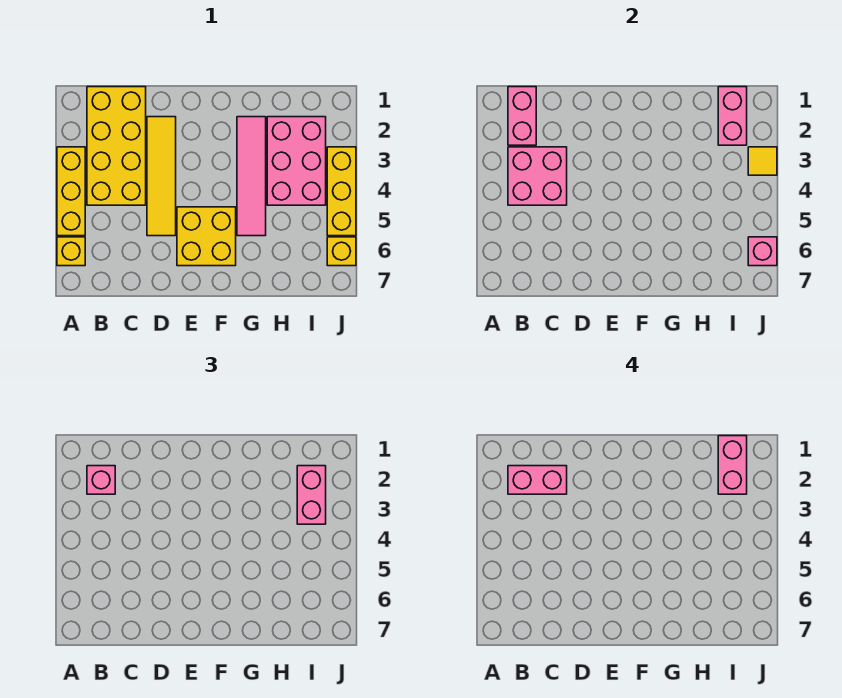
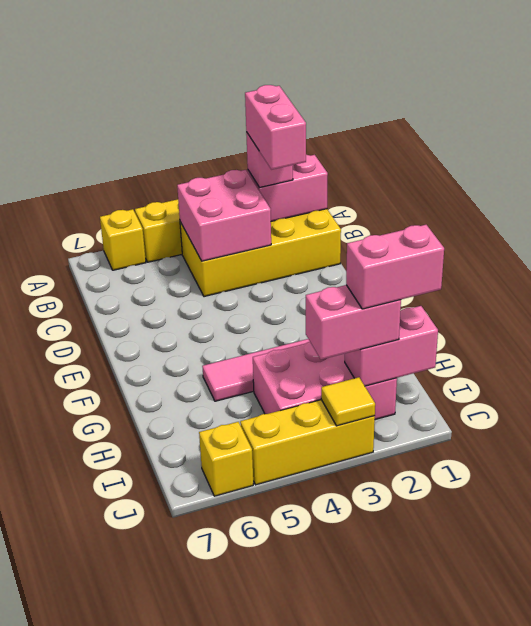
yellow 1x4 tile [147,117,176,236] -> none
yellow 2x2 brick [177,207,236,266] -> none
pink 1x1 brick [748,237,777,266] -> none

